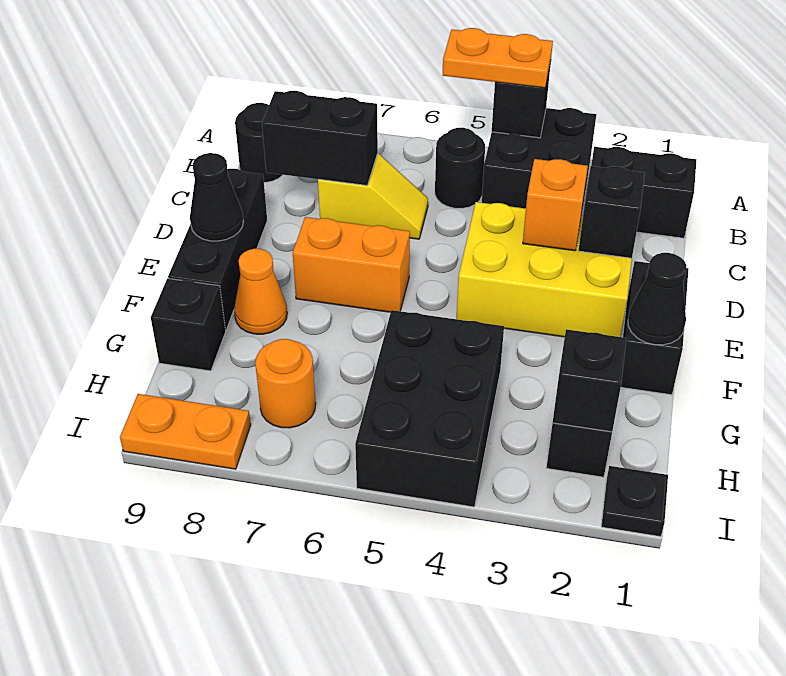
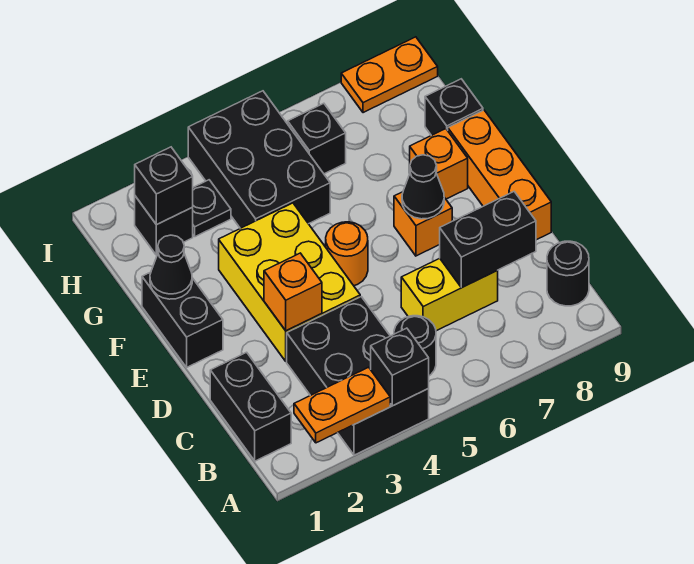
black 2x2 brick [482,108,597,216] -> black 2x3 brick [287,297,429,455]
orange 1x2 plate [443,28,553,88] -> orange 1x2 plate moved to [294,367,390,443]
black 1x2 brick [591,147,696,238] -> black 1x2 brick turned to [210,352,291,461]
yellow 1x2 slope [318,154,428,239] -> yellow 1x2 brick [401,258,498,331]
yellow 2x3 brick [457,202,632,337] -> yellow 2x3 brick turned to [219,203,360,361]
black 1x1 brick [578,166,645,258] -> black 1x1 brick moved to [288,103,346,174]
black 1x3 brick [168,169,267,330] -> orange 1x3 brick [448,110,551,240]
orange 1x2 brick [293,217,410,312] -> orange 1x1 brick [394,192,452,256]
black 1x1 cone [190,153,243,241] -> black 1x1 cone moved to [402,155,444,219]
orange 1x1 cone [234,249,287,334] -> orange 1x1 brick [410,129,468,199]
orange 1x1 round brick [255,339,316,428] -> orange 1x1 round brick moved to [326,222,368,286]
black 1x1 plate [601,466,668,537] -> black 1x1 plate moved to [193,180,231,237]

